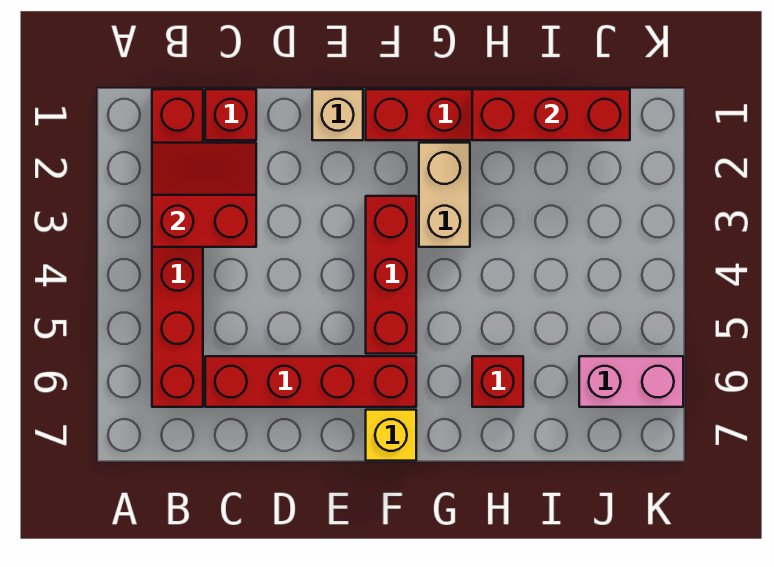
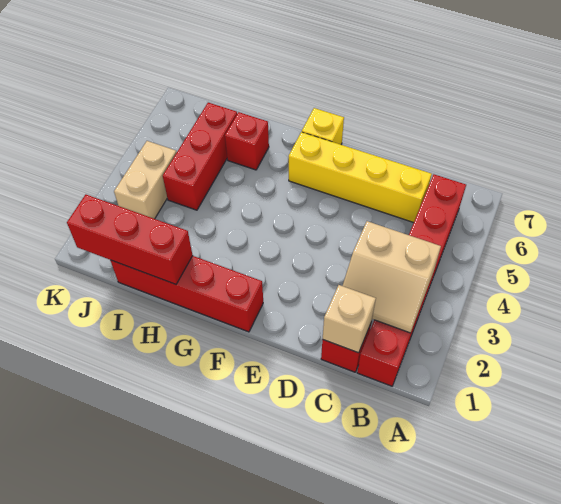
red 2x2 slope [152,143,256,247] -> tan 2x2 slope [343,221,441,333]
red 1x4 brick [205,356,416,407] -> yellow 1x4 brick [288,132,432,223]
tan 1x1 brick [312,89,363,140] -> tan 1x1 brick moved to [323,285,376,353]
red 1x3 brick [366,196,416,354] -> red 1x3 brick moved to [163,103,237,210]
tan 1x2 brick [419,143,470,247] -> tan 1x2 brick moved to [114,141,177,219]
pink 1x2 brick [579,356,683,407] -> none

